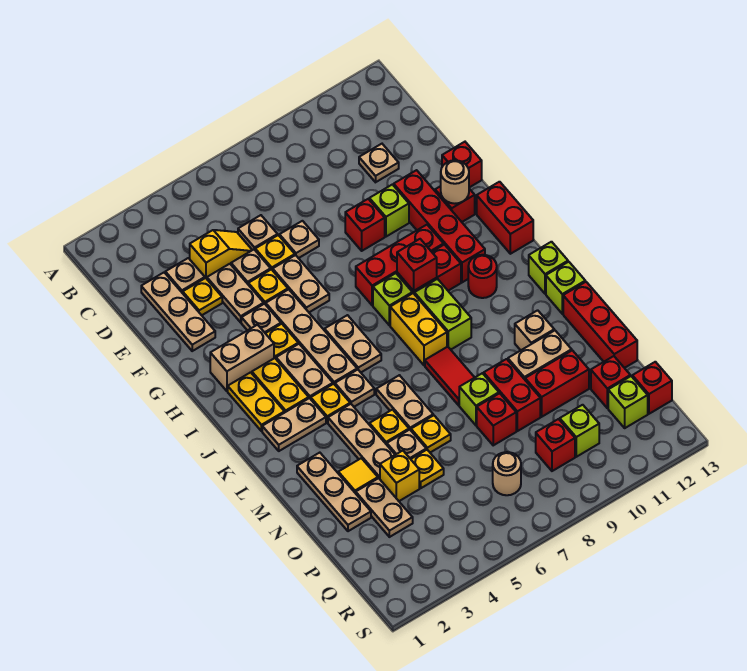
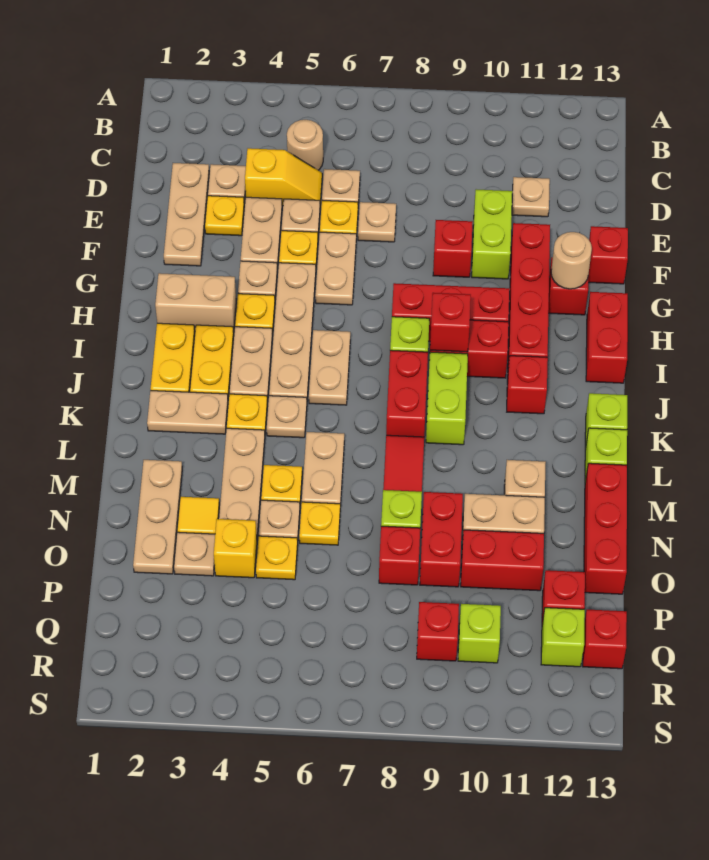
lime 1x1 brick [369,185,409,237] -> lime 1x2 brick [472,189,512,279]
yellow 1x2 brick [390,293,447,365] -> red 1x2 brick [386,350,428,437]
red 1x1 round brick [468,255,497,298] -> red 1x1 brick [507,356,548,414]
tan 1x2 plate [356,478,413,537] -> tan 1x1 plate [174,532,215,576]
tan 1x1 round brick [493,452,521,495] -> tan 1x1 round brick moved to [287,120,323,170]

